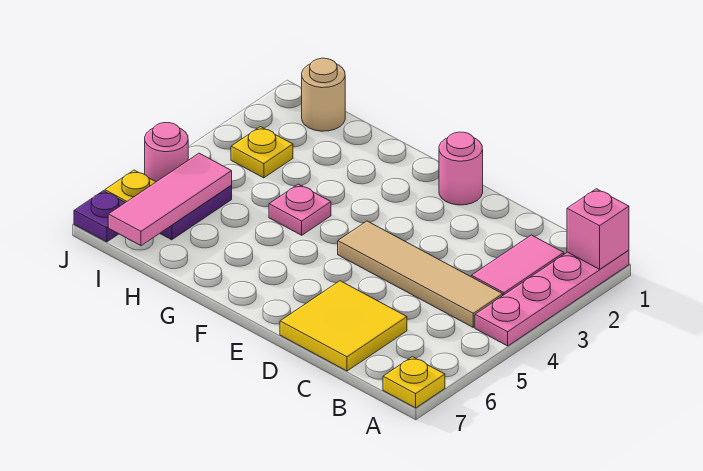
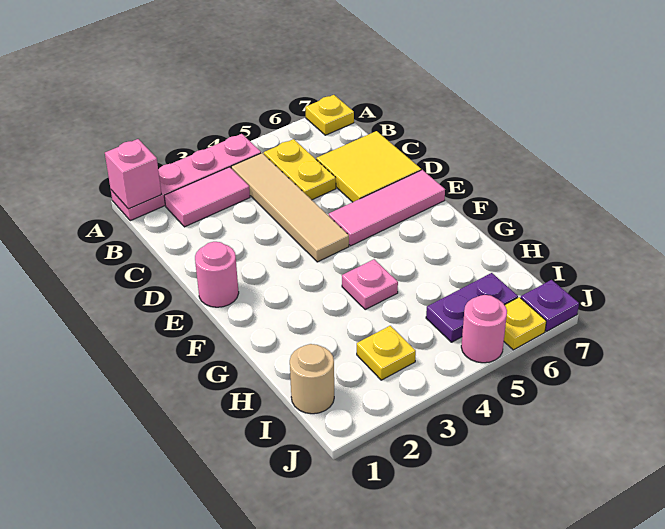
none -> yellow 1x2 plate [264,139,336,200]
pink 1x3 tile [108,153,232,246] -> pink 1x3 tile moved to [329,170,445,246]

